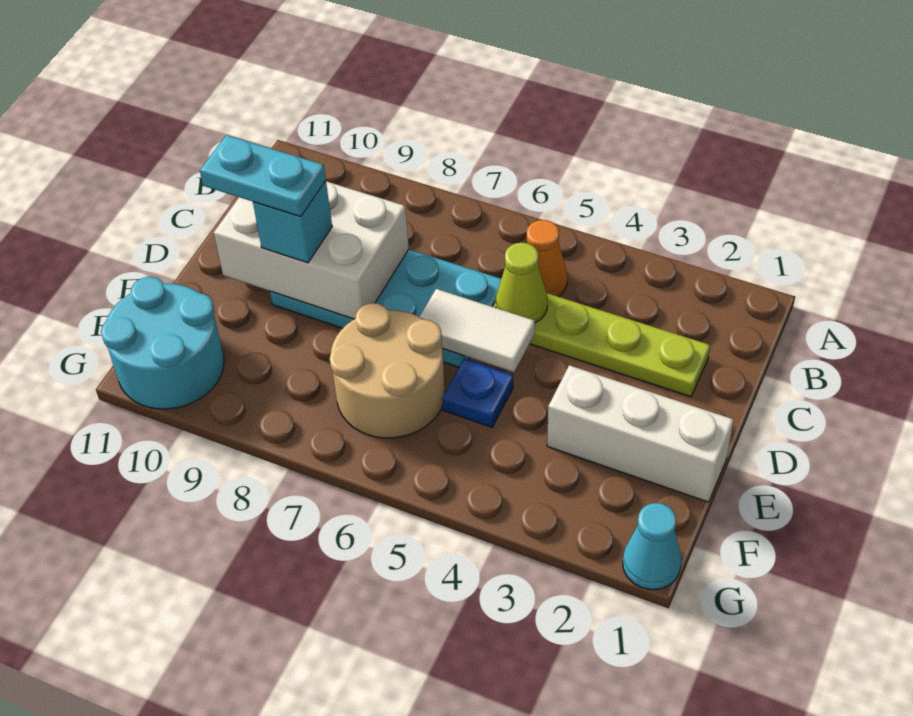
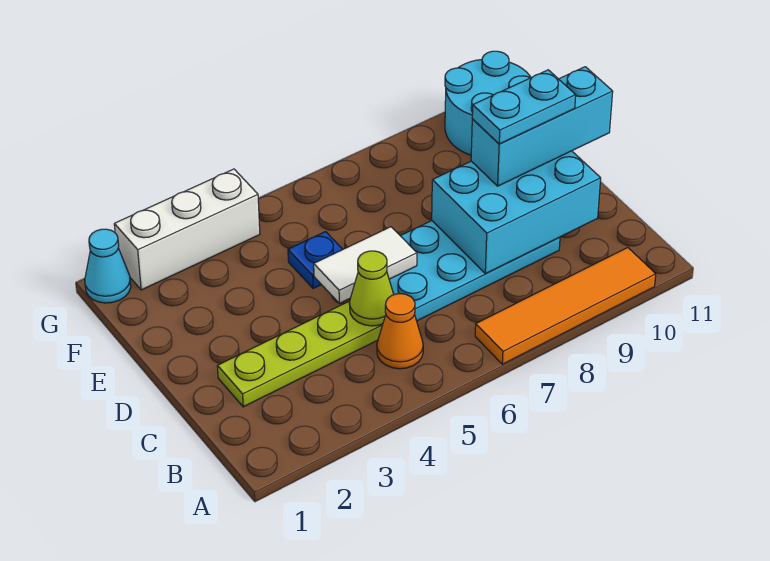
none -> orange 1x4 tile [475,248,656,364]
white 2x3 brick [214,182,409,319] -> cyan 2x3 brick [432,151,601,274]
cyan 1x1 brick [253,181,332,263] -> cyan 1x3 brick [471,67,613,186]
white 1x3 brick [547,365,734,502] -> white 1x3 brick moved to [114,169,260,290]
tan 2x2 round brick [330,303,445,438] -> none

